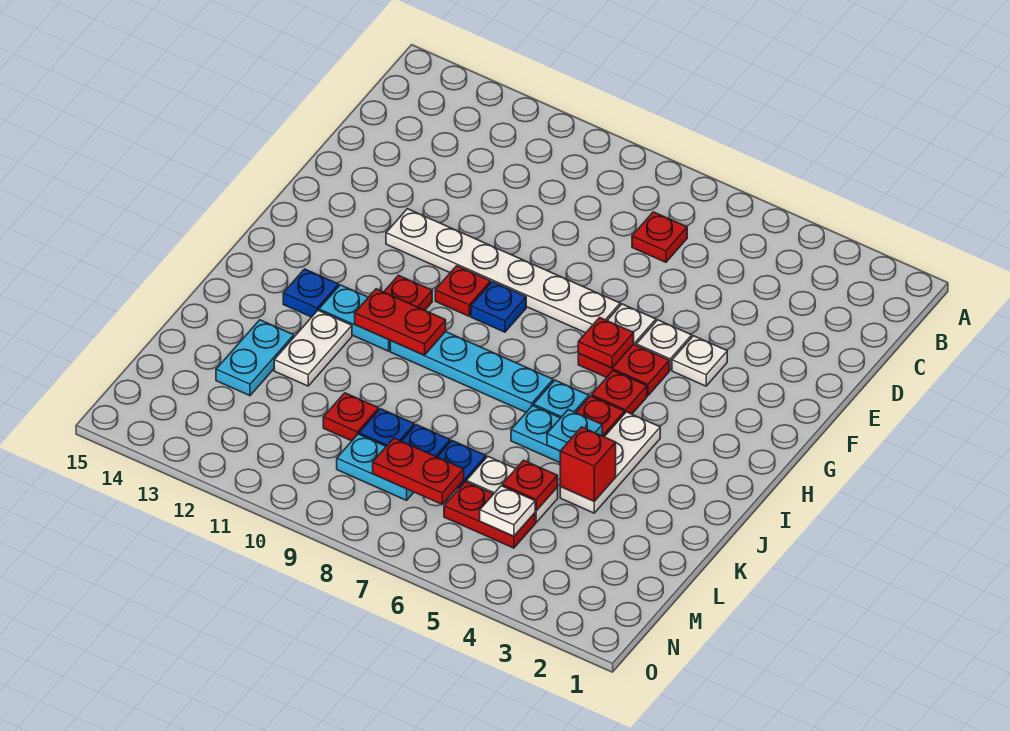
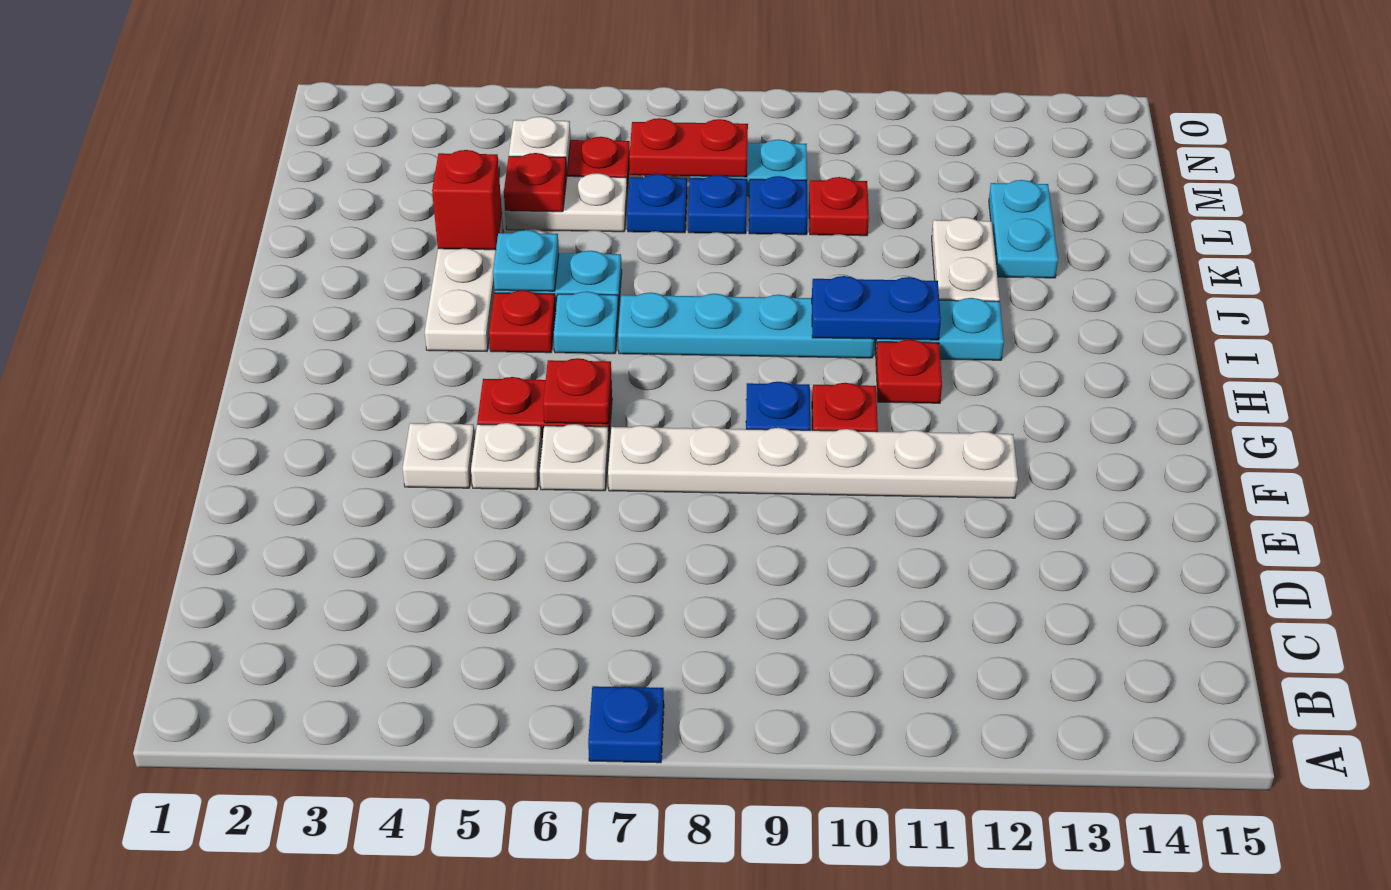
red 1x1 plate [632,212,687,262] -> none
red 1x1 plate [592,371,647,414] -> none
red 1x2 plate [355,289,446,355] -> blue 1x2 plate [812,276,941,340]
blue 1x1 plate [283,269,339,317] -> blue 1x1 plate moved to [588,686,664,763]

